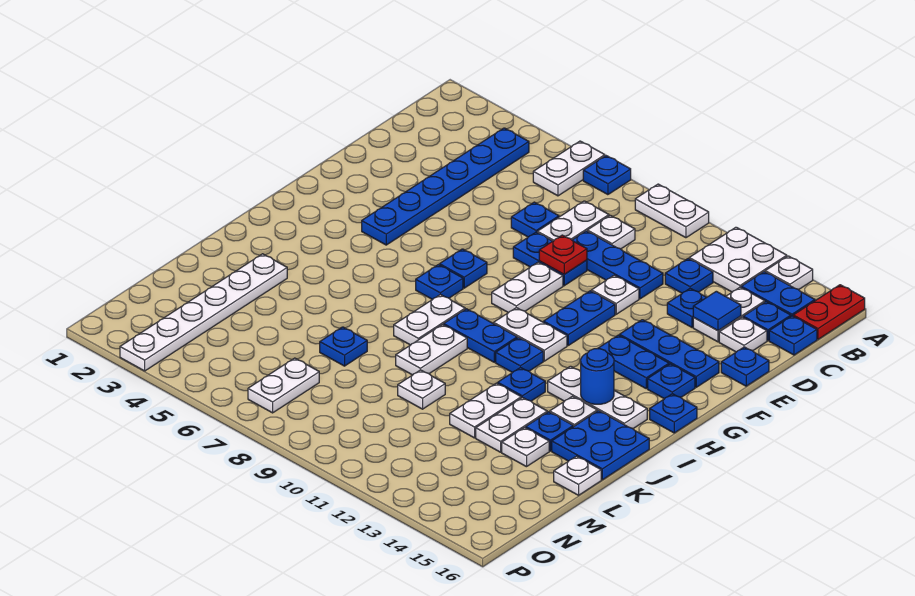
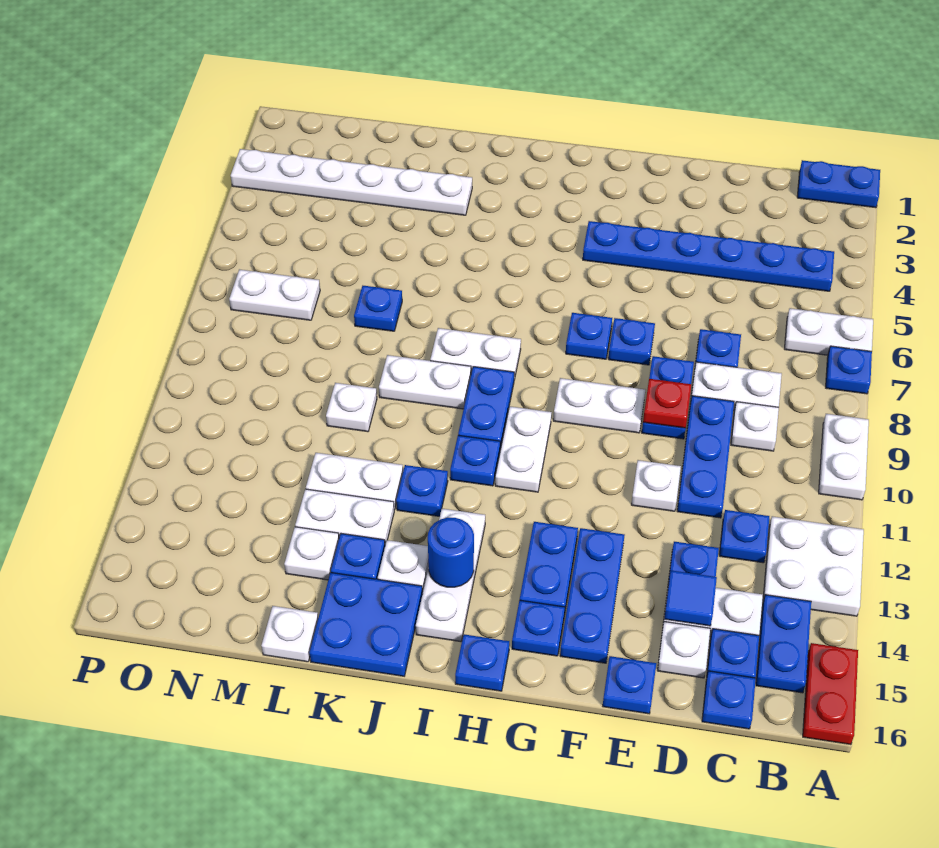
white 1x1 plate [765,256,813,290] -> none
red 1x2 plate [793,285,865,339] -> red 1x2 plate turned to [803,643,858,744]
blue 1x2 plate [544,291,615,345] -> blue 1x2 plate moved to [797,160,880,208]
blue 1x1 plate [416,265,463,300] -> blue 1x1 plate moved to [608,318,655,365]

